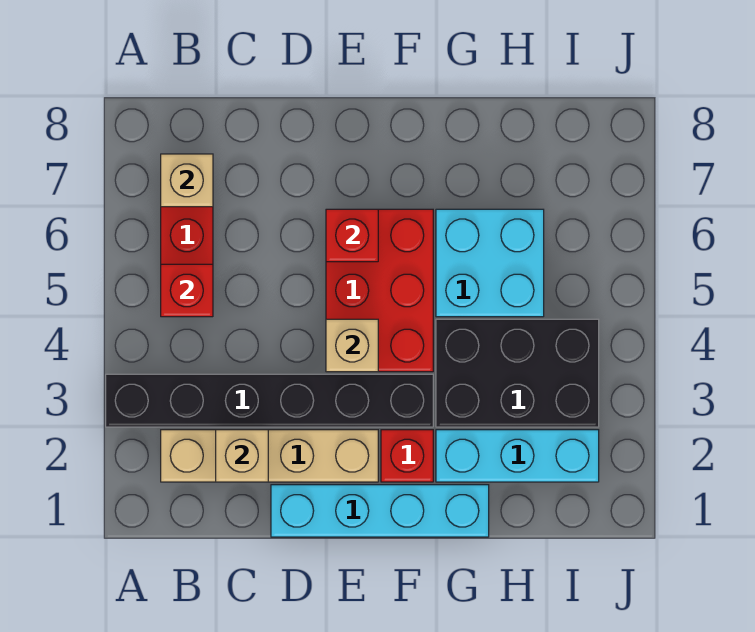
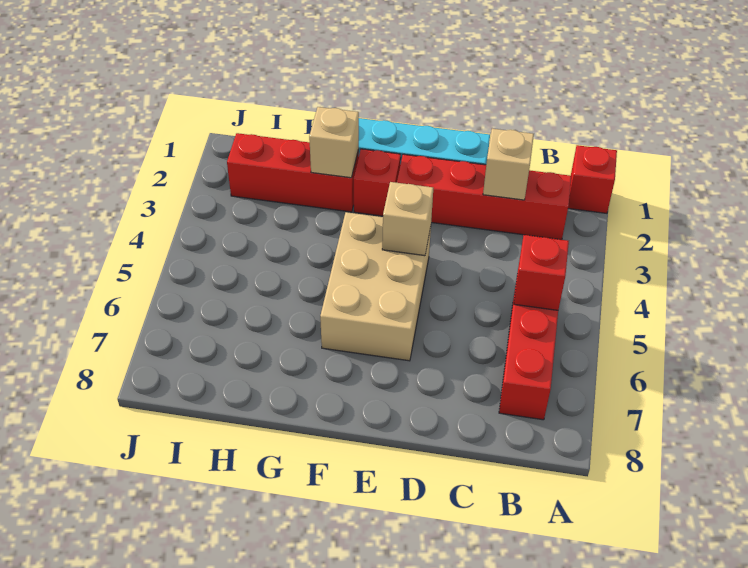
black 1x6 brick [106,374,433,427] -> none
tan 1x4 brick [161,430,378,482] -> red 1x4 brick [397,154,571,240]
tan 1x1 brick [161,154,213,207] -> tan 1x1 brick moved to [309,107,359,178]
red 2x3 brick [326,209,433,372] -> tan 2x3 brick [320,212,431,361]
red 1x1 brick [326,209,378,262] -> red 1x1 brick moved to [568,145,617,213]
cyan 1x3 brick [436,430,599,482] -> red 1x3 brick [227,133,359,212]
black 2x3 brick [436,319,599,427] -> none
cyan 2x2 brick [436,209,544,317] -> none

